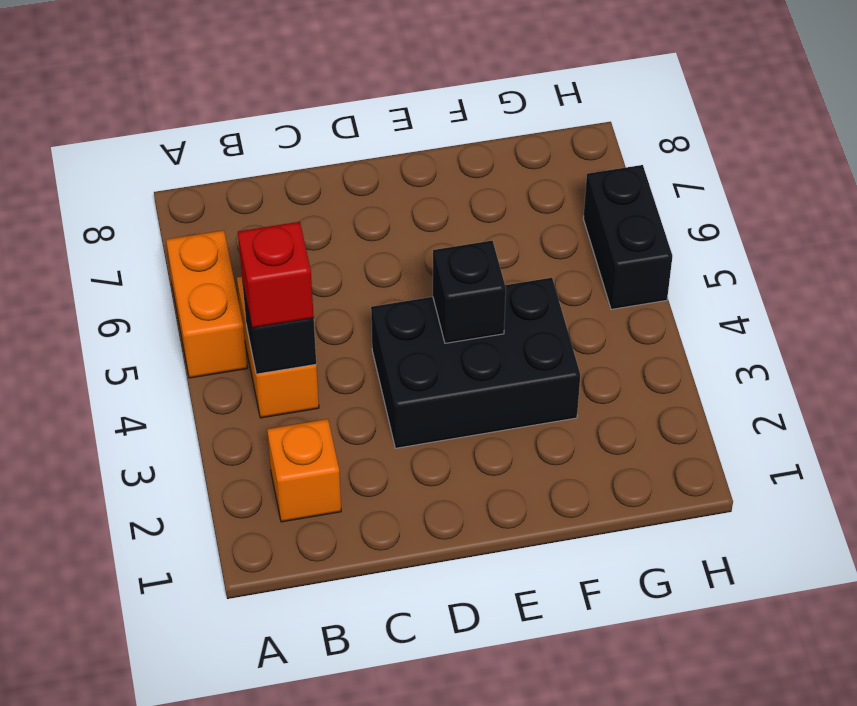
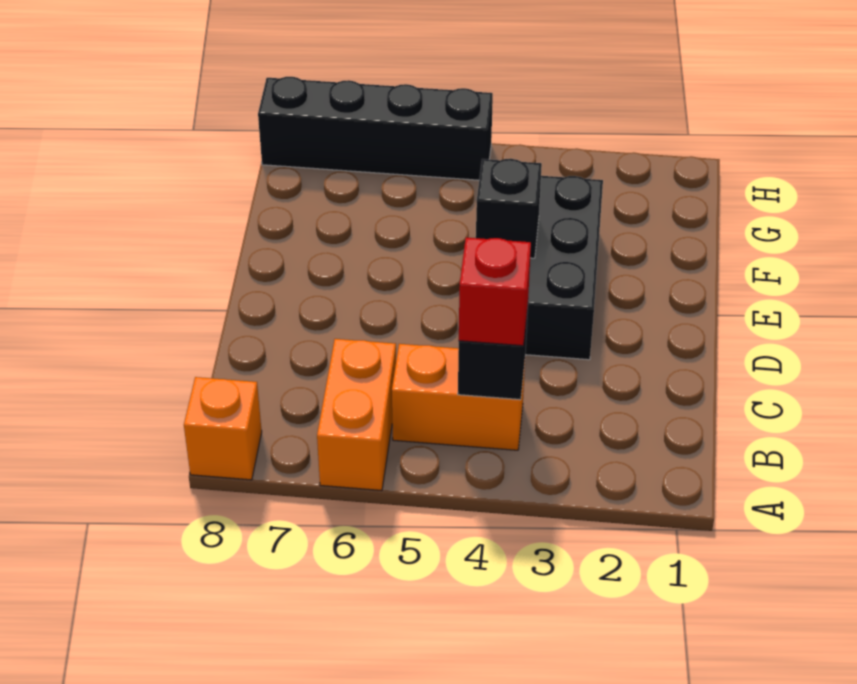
orange 1x2 brick [166,230,247,378] -> orange 1x2 brick turned to [317,339,396,491]
orange 1x1 brick [267,419,341,522] -> orange 1x1 brick moved to [184,377,262,480]
black 1x2 brick [583,165,672,309] -> black 1x4 brick [258,77,493,180]

